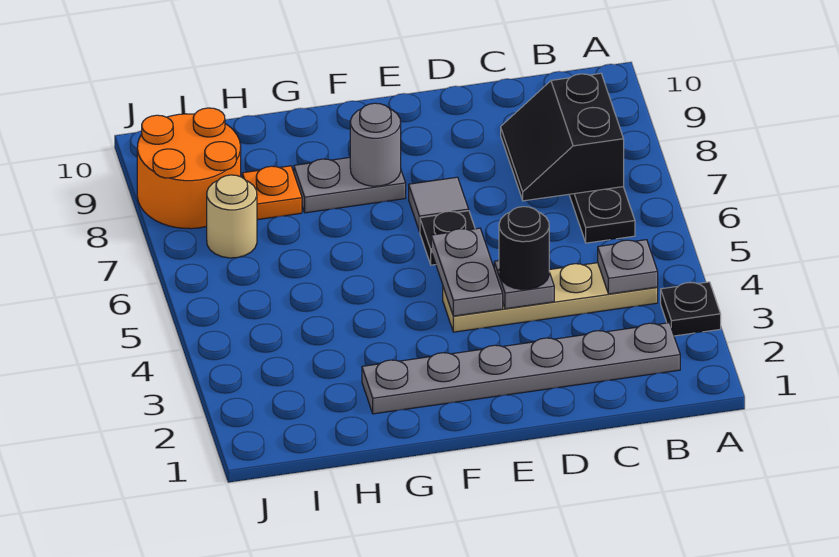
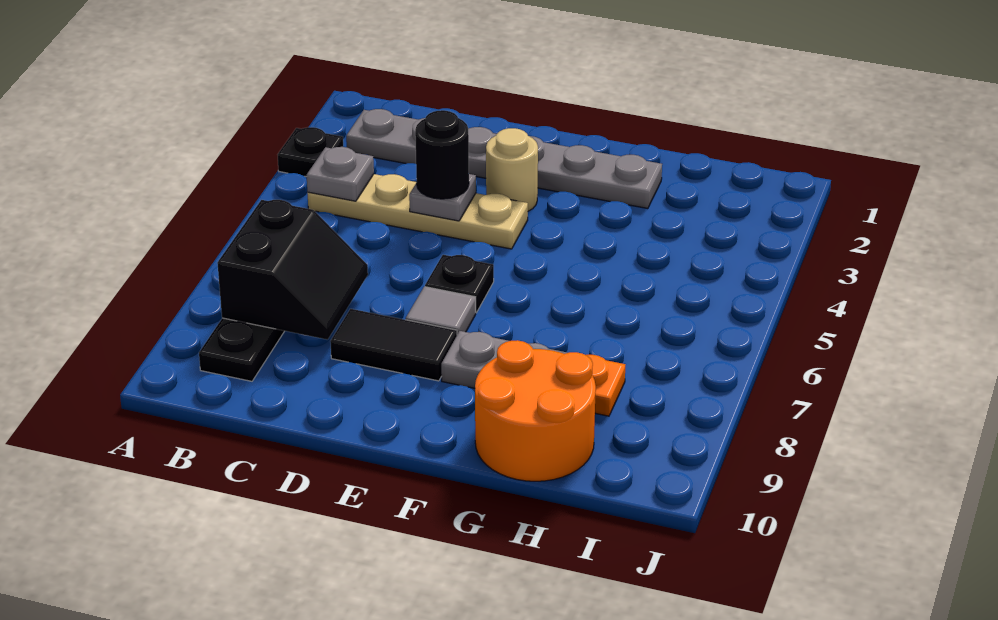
none -> black 1x2 tile [330,309,457,381]
grey 1x2 plate [431,228,503,316] -> none
grey 1x1 round brick [350,103,401,186] -> none
tan 1x1 round brick [207,175,257,258] -> tan 1x1 round brick moved to [486,128,538,211]
orange 2x2 round brick [137,108,241,229] -> orange 2x2 round brick moved to [475,340,596,481]

